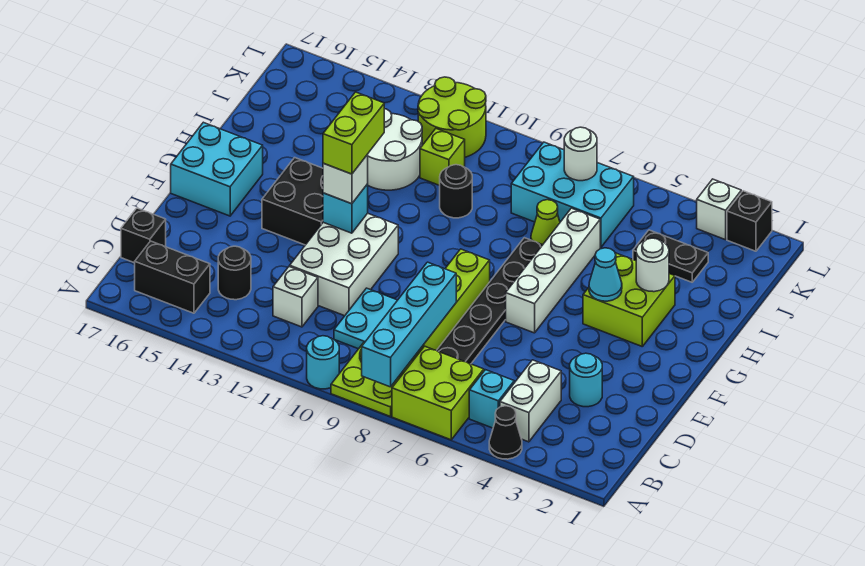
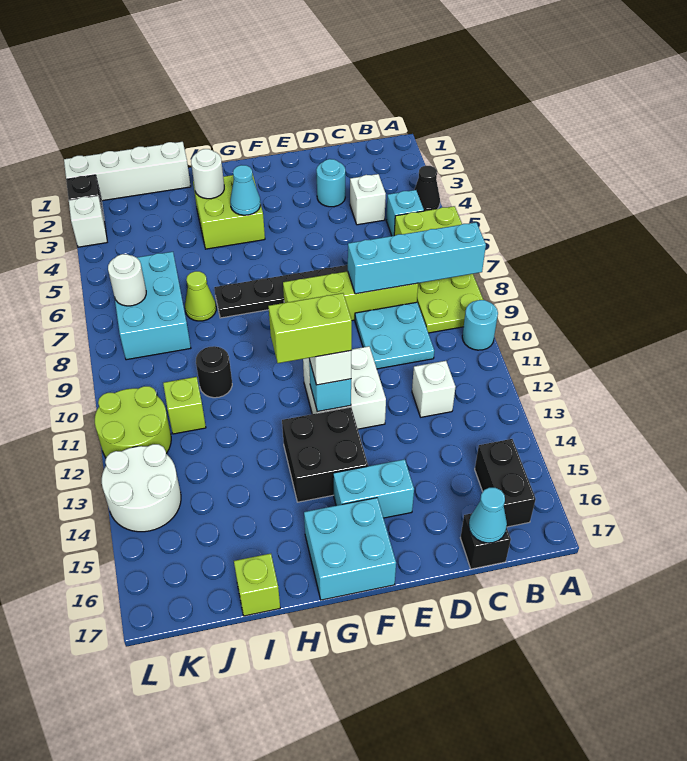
white 1x2 brick [500,360,561,442] -> white 1x1 brick [350,174,386,225]
black 1x1 round brick [218,246,251,300] -> none
none -> cyan 1x1 cone [469,488,507,543]
white 2x3 brick [290,213,398,316] -> white 2x2 brick [303,346,386,429]
none -> cyan 1x2 brick [333,459,414,518]
white 1x4 brick [506,208,600,333] -> white 1x4 brick moved to [64,142,191,201]
white 2x2 round brick [367,109,422,190] -> white 2x2 round brick moved to [102,444,181,532]
none -> lime 1x1 brick [234,553,280,616]
black 1x2 plate [633,230,708,282] -> none

